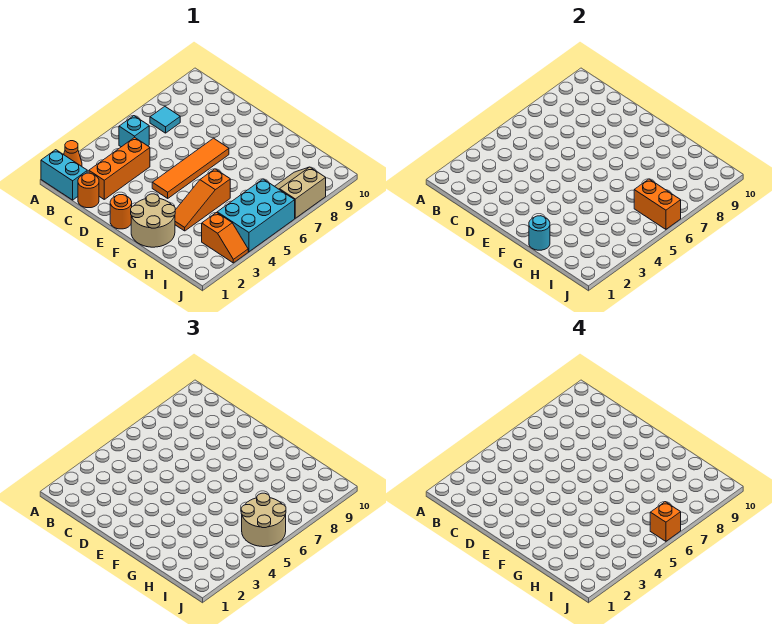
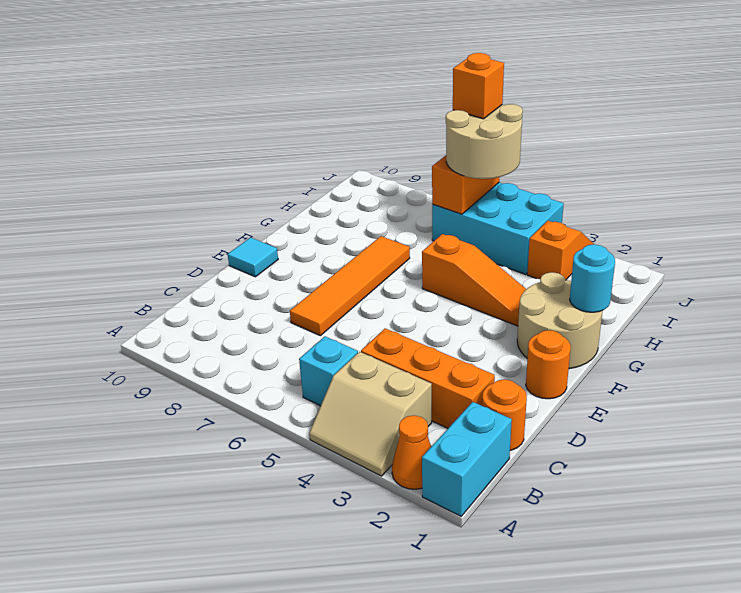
cyan 1x1 tile [150,107,180,133] -> cyan 1x1 tile moved to [228,237,278,277]
orange 1x4 tile [152,138,229,198] -> orange 1x4 tile turned to [290,236,410,336]
tan 2x2 slope [275,167,326,218] -> tan 2x2 slope moved to [309,352,432,476]

